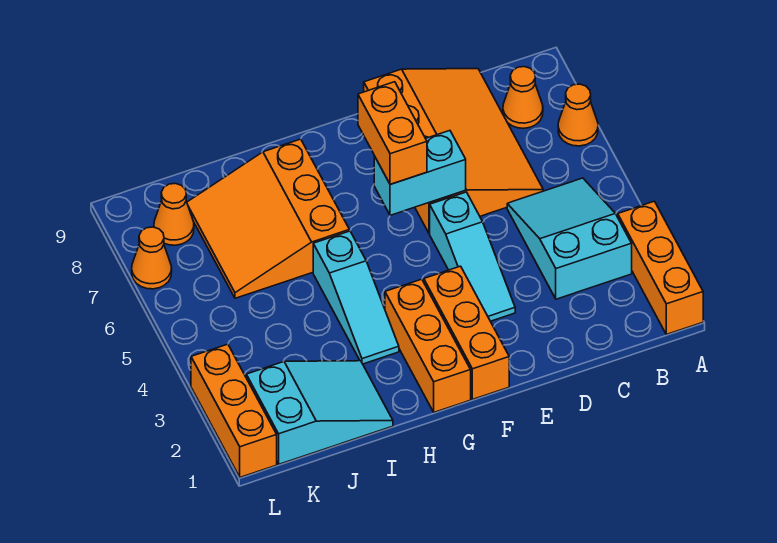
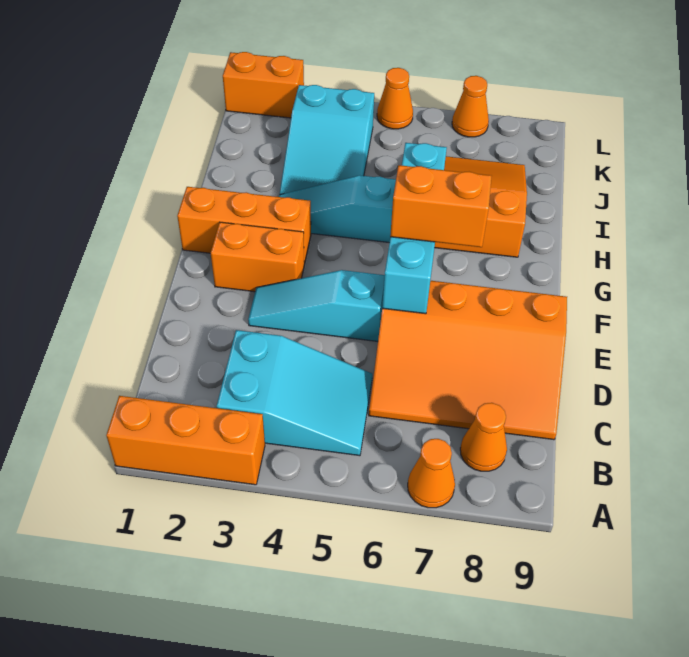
cyan 1x2 brick [374,131,466,215] -> cyan 1x4 brick [382,143,447,314]
orange 1x3 brick [424,266,509,399] -> orange 1x2 brick [211,222,304,292]
cyan 2x3 slope [246,361,393,464] -> cyan 2x3 slope moved to [280,85,374,195]
orange 1x1 cone [154,183,194,245] -> orange 1x1 cone moved to [377,68,413,129]
orange 1x3 brick [191,344,277,477] -> orange 1x2 brick [223,52,304,118]

